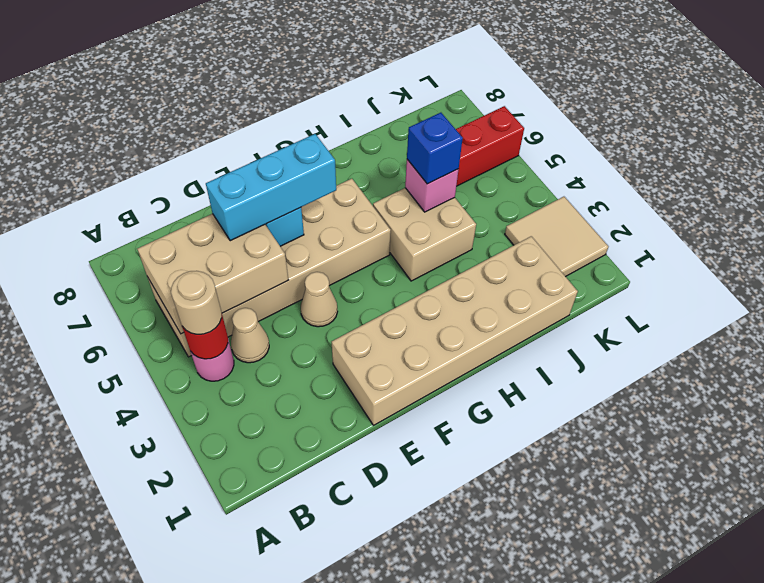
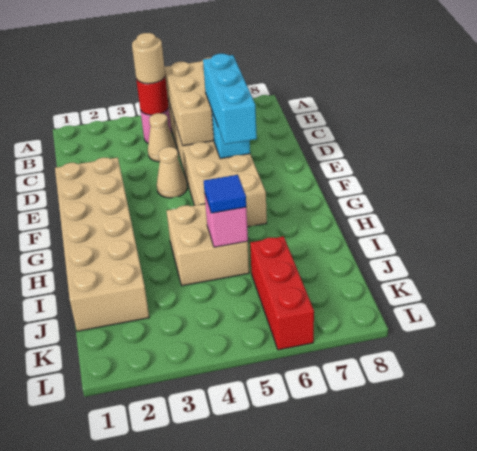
blue 1x1 brick [407,113,463,184] -> blue 1x1 tile [204,175,246,213]
tan 2x2 tile [505,197,609,277] -> none

